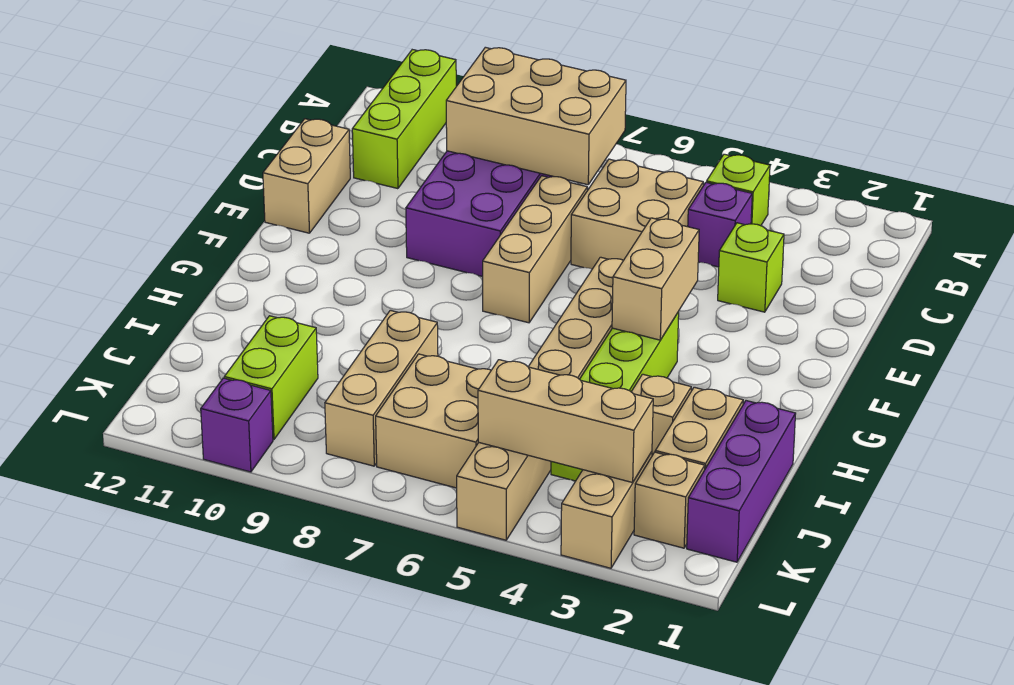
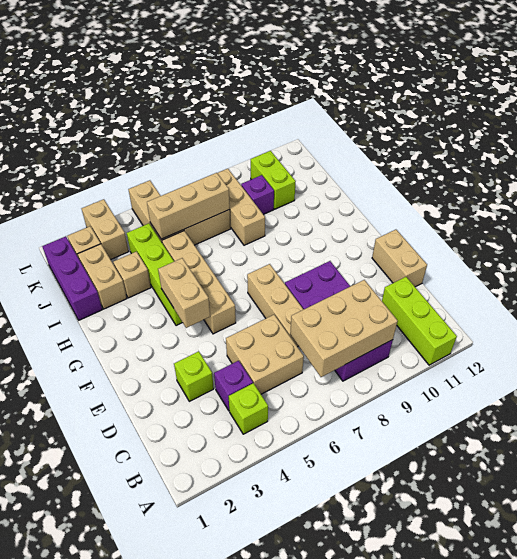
tan 1x3 brick [478,360,653,483] -> tan 1x3 brick moved to [147,173,230,239]
purple 1x1 brick [201,378,273,472] -> purple 1x1 brick moved to [241,175,274,215]

